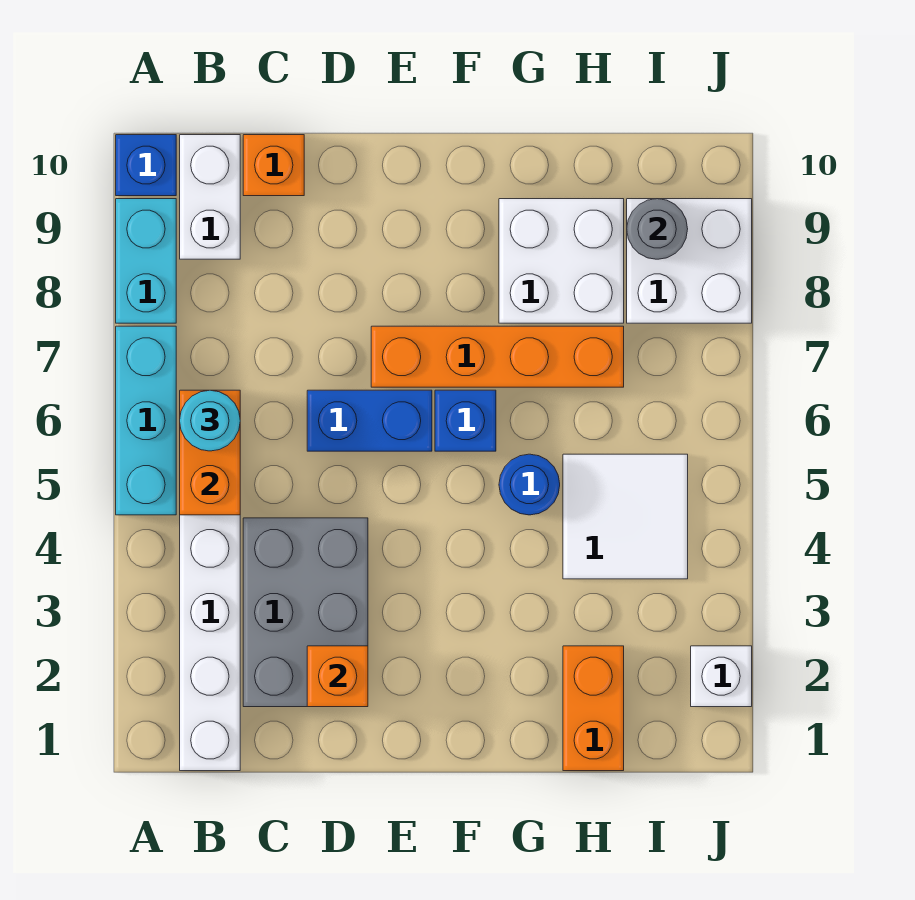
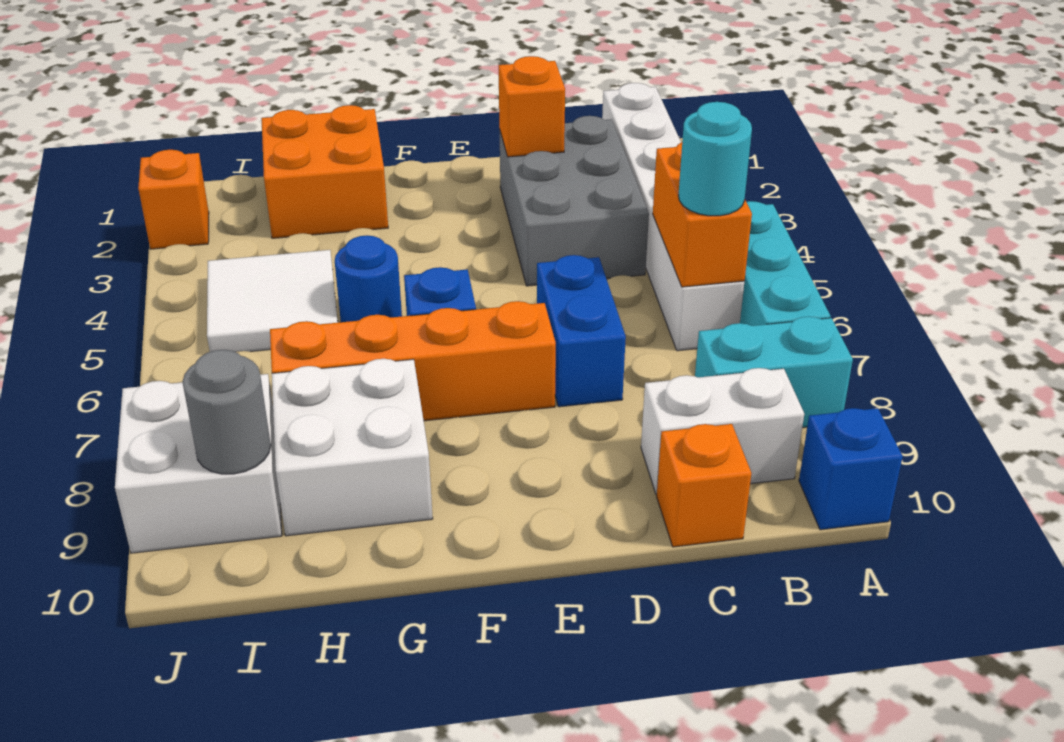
cyan 1x2 brick [116,199,176,323] -> cyan 1x2 brick turned to [695,317,853,428]
white 1x2 brick [180,135,240,259] -> white 1x2 brick turned to [641,368,804,494]
blue 1x2 brick [307,390,432,451] -> blue 1x2 brick turned to [537,255,626,407]
orange 1x2 brick [563,646,624,771] -> orange 2x2 brick [261,105,388,238]
white 1x1 brick [691,646,752,707] -> orange 1x1 brick [138,150,209,249]

